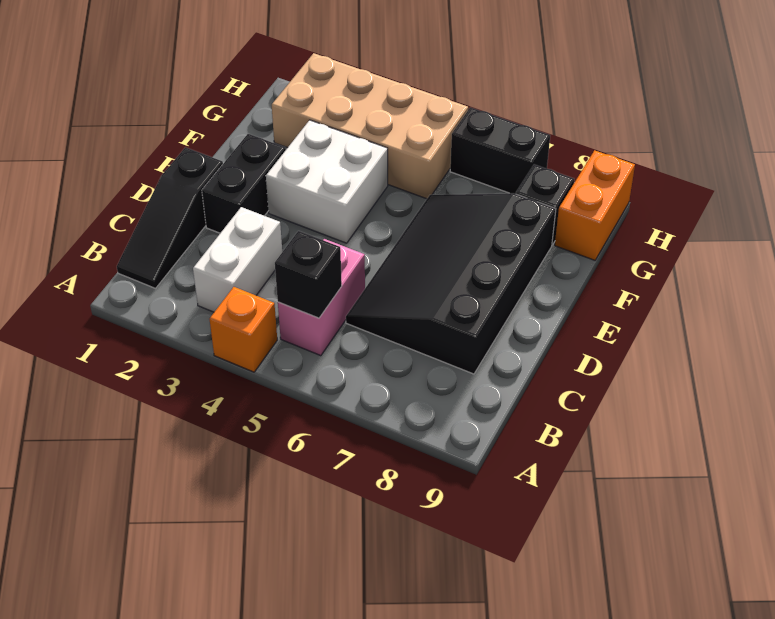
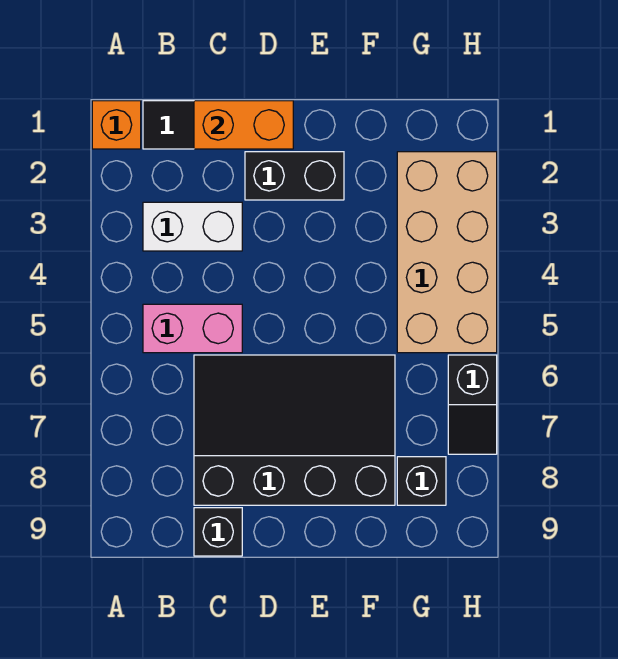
orange 1x1 brick [210,287,277,372] -> orange 1x1 brick moved to [92,101,141,149]
black 1x1 brick [275,231,342,318] -> black 1x1 brick moved to [194,508,242,556]
white 2x2 brick [266,120,388,243] -> none
orange 1x2 brick [555,150,635,260] -> orange 1x2 brick moved to [194,101,293,149]
black 1x2 brick [450,107,550,194] -> black 1x2 slope [448,355,497,454]

